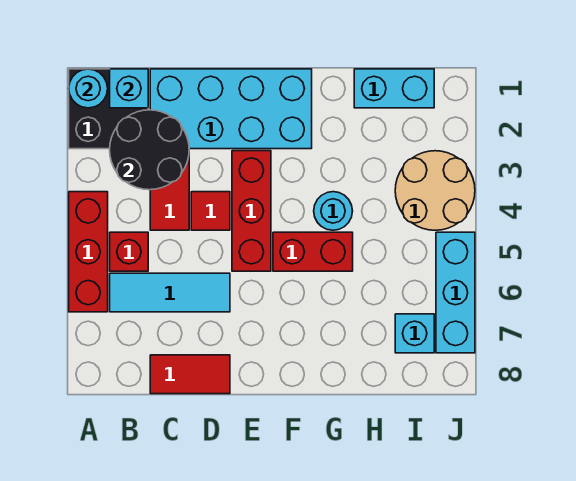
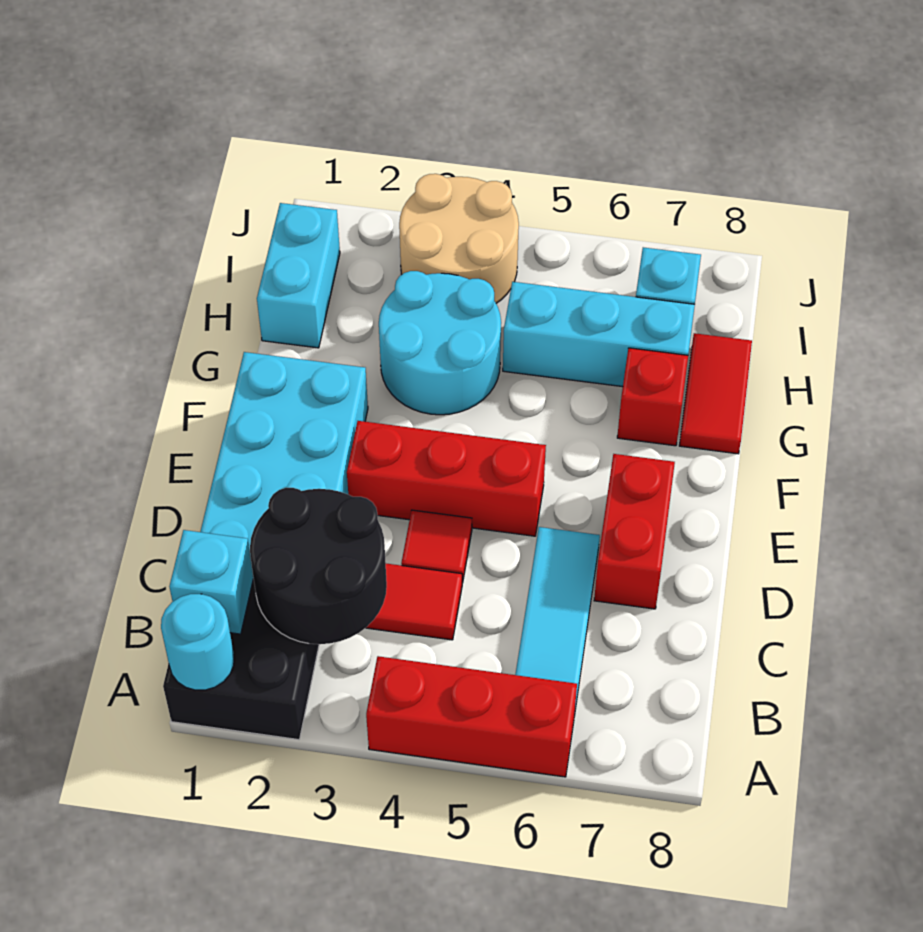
red 1x1 brick [110,232,148,271] -> red 1x1 brick moved to [617,348,688,446]
red 1x2 tile [150,355,230,394] -> red 1x2 tile moved to [679,333,752,454]
red 1x2 brick [273,232,353,271] -> red 1x2 brick moved to [594,454,675,609]
cyan 1x1 round brick [314,192,352,230] -> cyan 2x2 round brick [379,271,501,415]
cyan 1x3 brick [436,232,475,353] -> cyan 1x3 brick moved to [503,282,695,387]

